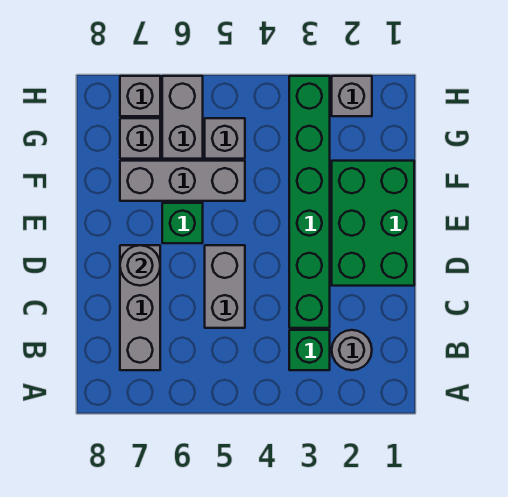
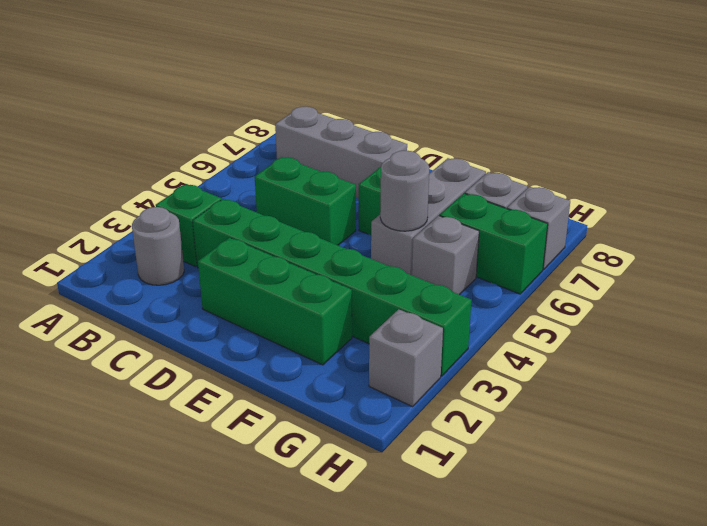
grey 1x2 brick [205,245,245,328] -> green 1x2 brick [255,157,356,245]
green 2x3 brick [332,161,414,286] -> green 1x3 brick [198,238,352,365]
grey 1x1 round brick [120,245,160,286] -> grey 1x1 round brick moved to [380,151,429,231]
grey 1x2 brick [162,76,203,159] -> green 1x2 brick [440,193,548,294]

